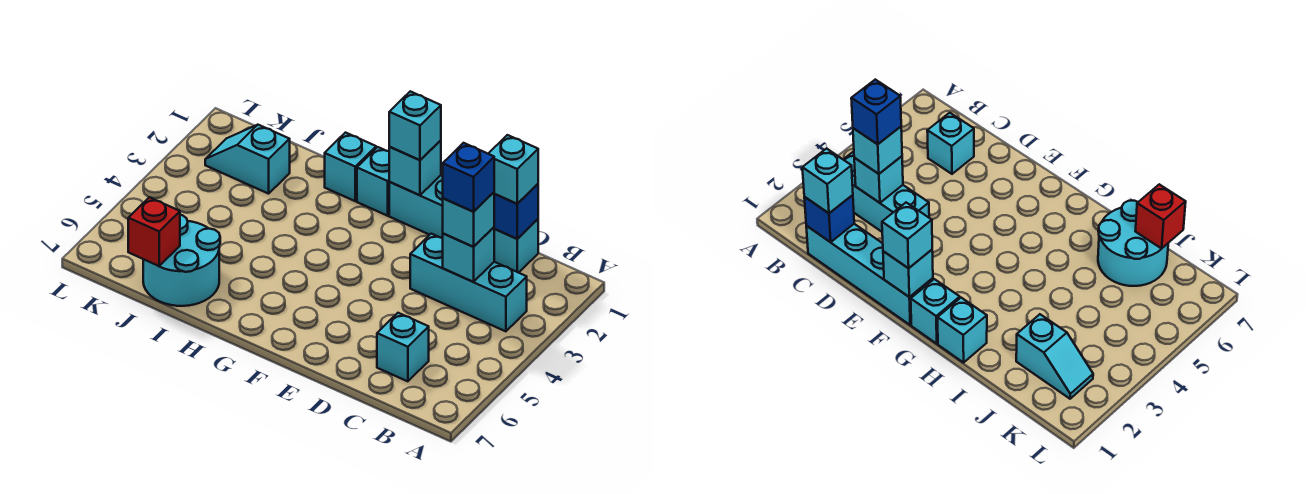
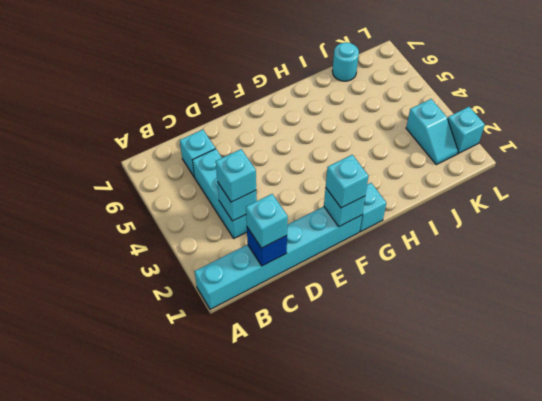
cyan 1x3 brick [410,234,527,331] -> cyan 1x3 brick turned to [192,149,247,238]
cyan 1x4 brick [389,175,538,273] -> cyan 1x6 brick [195,207,362,309]
blue 1x1 brick [443,143,494,212] -> none
cyan 1x1 brick [325,133,376,201] -> cyan 1x1 brick moved to [448,107,485,154]
cyan 2x2 round brick [143,215,220,306] -> cyan 1x1 round brick [332,42,359,81]
cyan 1x2 slope [205,125,290,194] -> cyan 1x2 slope turned to [406,99,458,165]
red 1x1 brick [128,197,180,266] -> none

